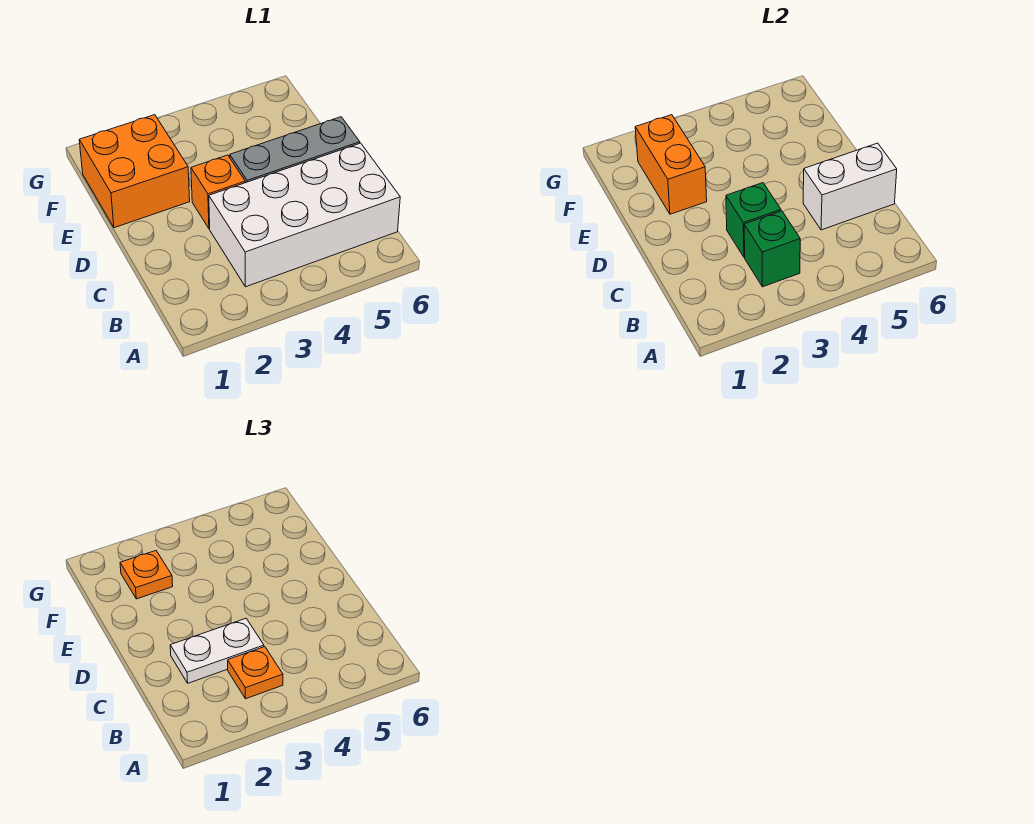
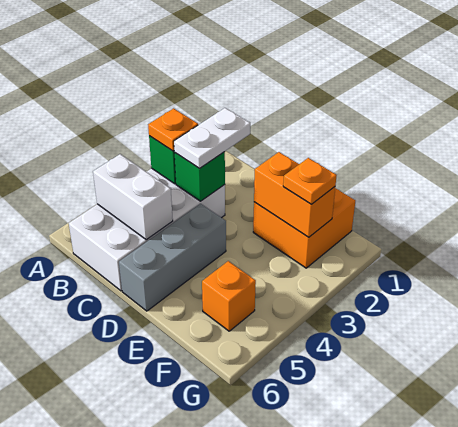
white 1x2 brick [803,143,897,230] -> white 1x2 brick turned to [93,154,173,240]
orange 1x1 brick [191,155,245,229] -> orange 1x1 brick moved to [202,261,256,331]

